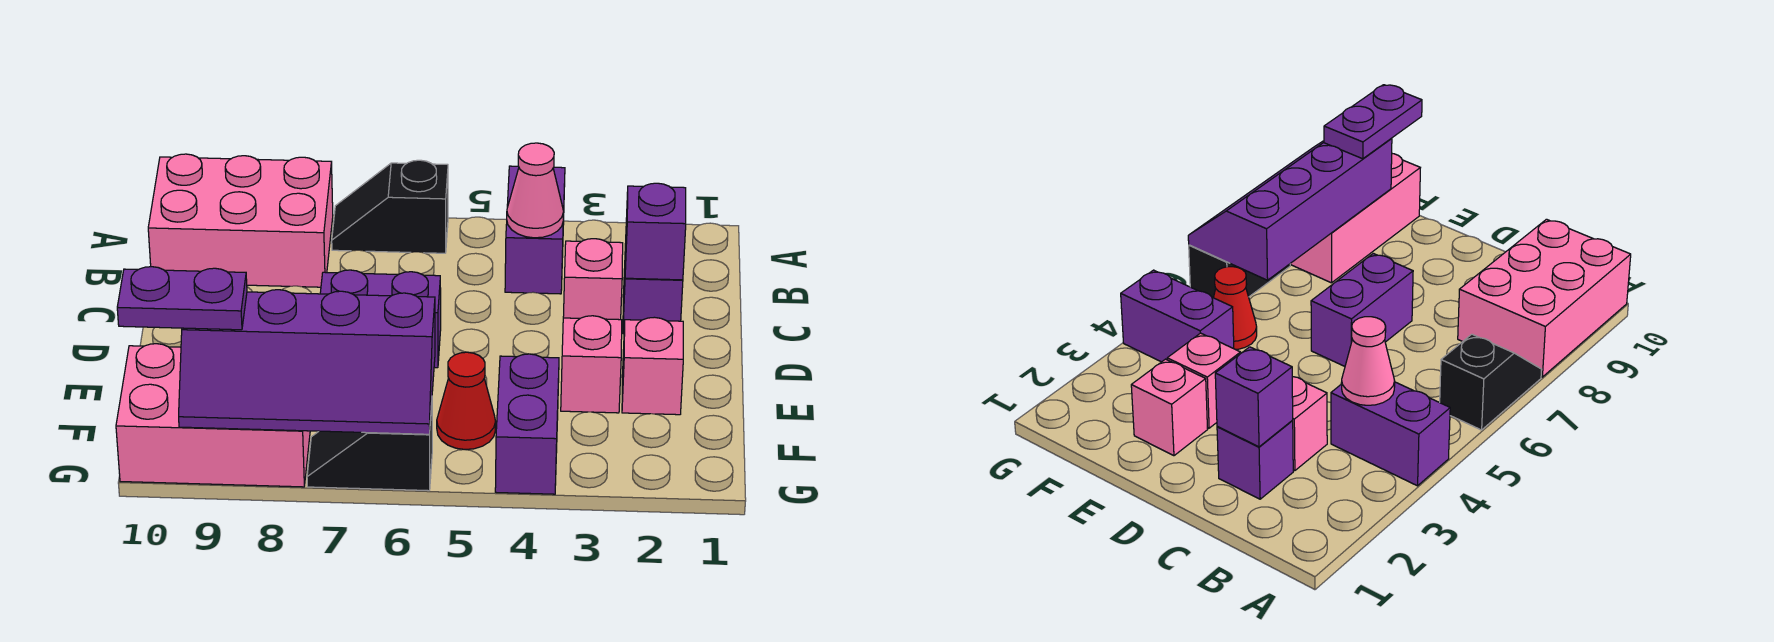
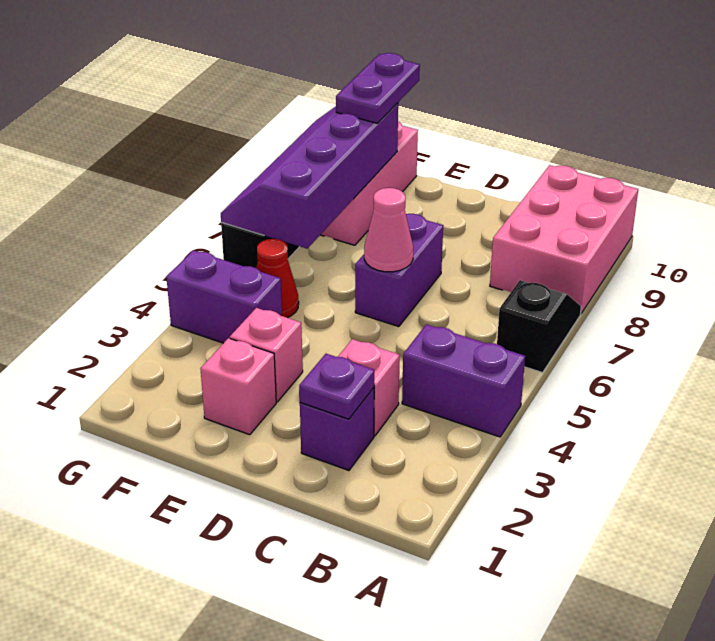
pink 1x1 cone [507,143,564,238] -> pink 1x1 cone moved to [364,188,413,272]
purple 1x1 brick [625,183,686,280] -> purple 1x1 plate [299,354,374,419]

